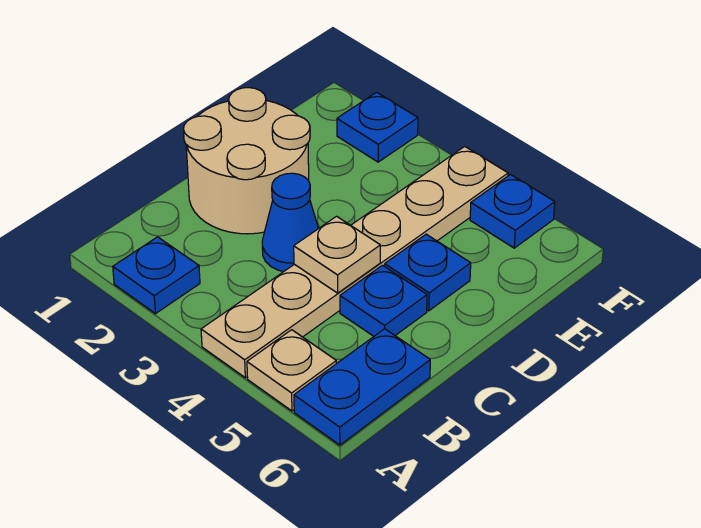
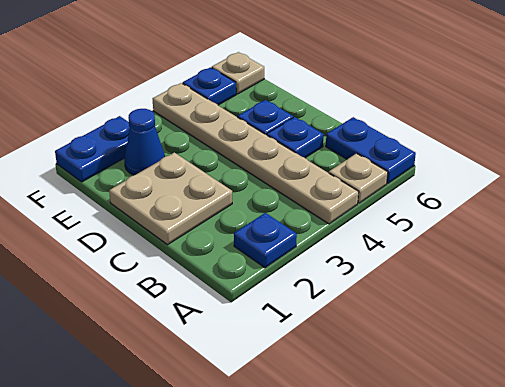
tan 2x2 round brick [183,88,310,234] -> tan 2x2 plate [109,152,232,245]
blue 1x1 cone [262,173,319,271] -> blue 1x1 cone moved to [124,109,165,175]
tan 1x1 plate [294,216,380,293] -> tan 1x1 plate moved to [212,52,264,94]
blue 1x1 plate [337,92,418,162] -> blue 1x2 plate [55,116,130,182]

